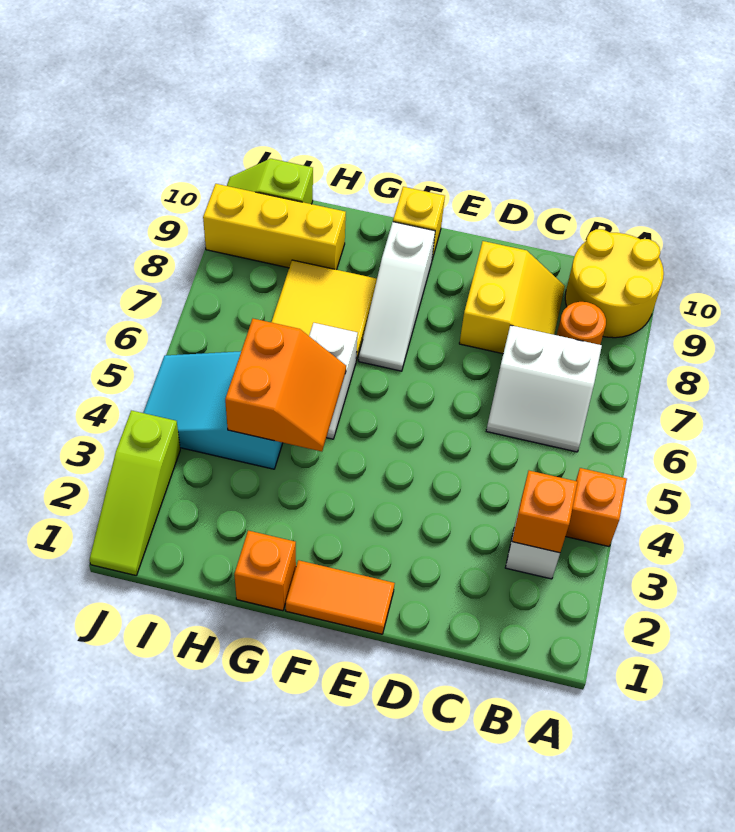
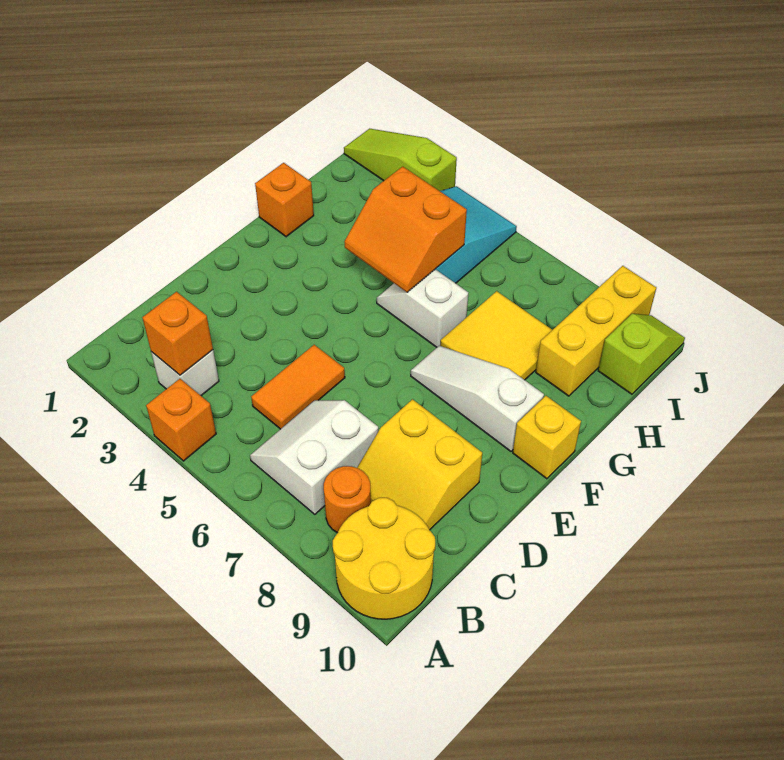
orange 1x2 tile [286,560,395,634] -> orange 1x2 tile moved to [251,345,345,429]

